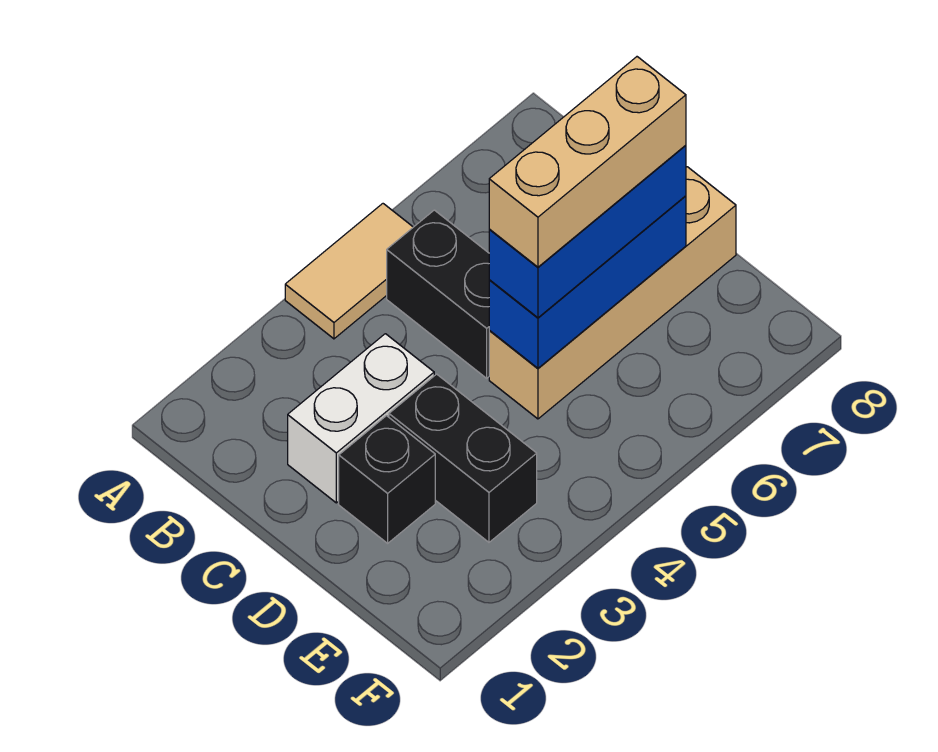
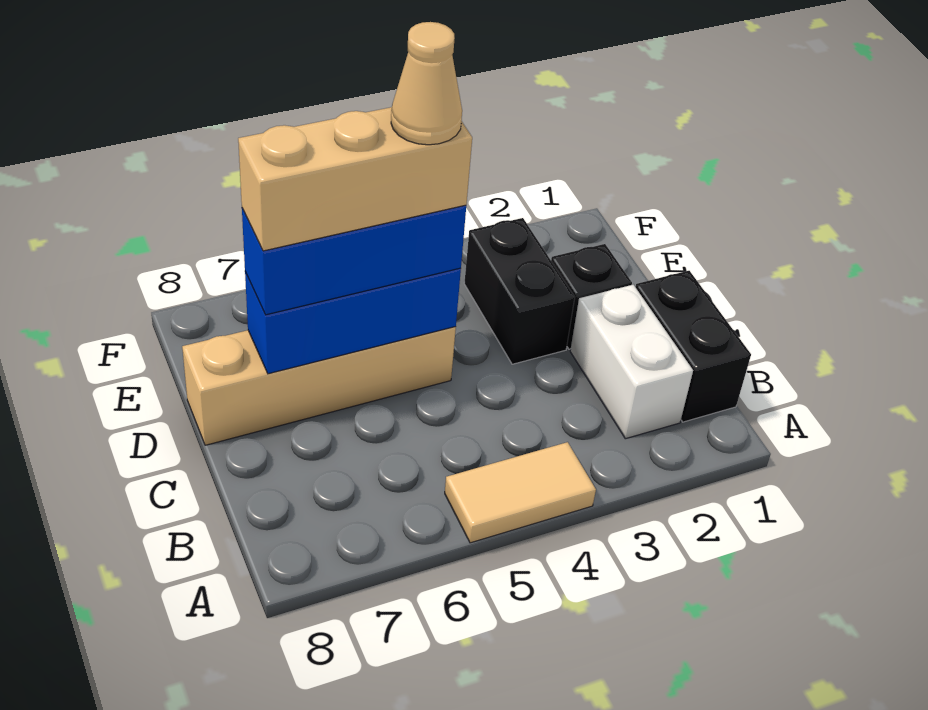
black 1x2 brick [387,210,489,378] -> black 1x2 brick moved to [636,271,751,422]
white 1x2 brick [288,334,434,503] -> white 1x2 brick turned to [570,285,693,439]
none -> tan 1x1 cone [391,22,462,145]

